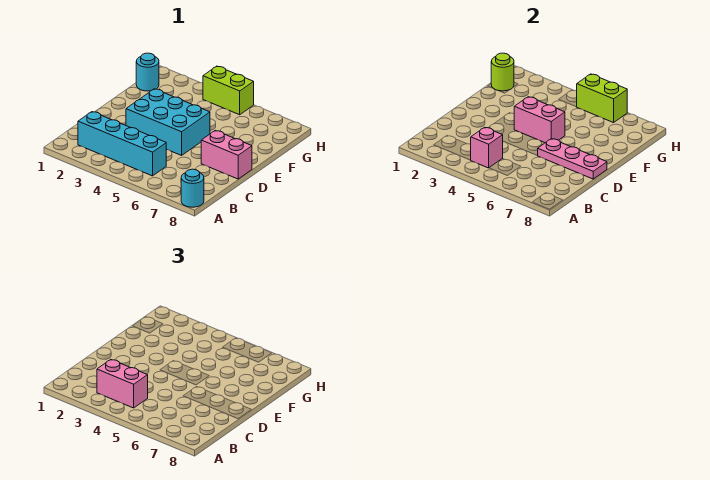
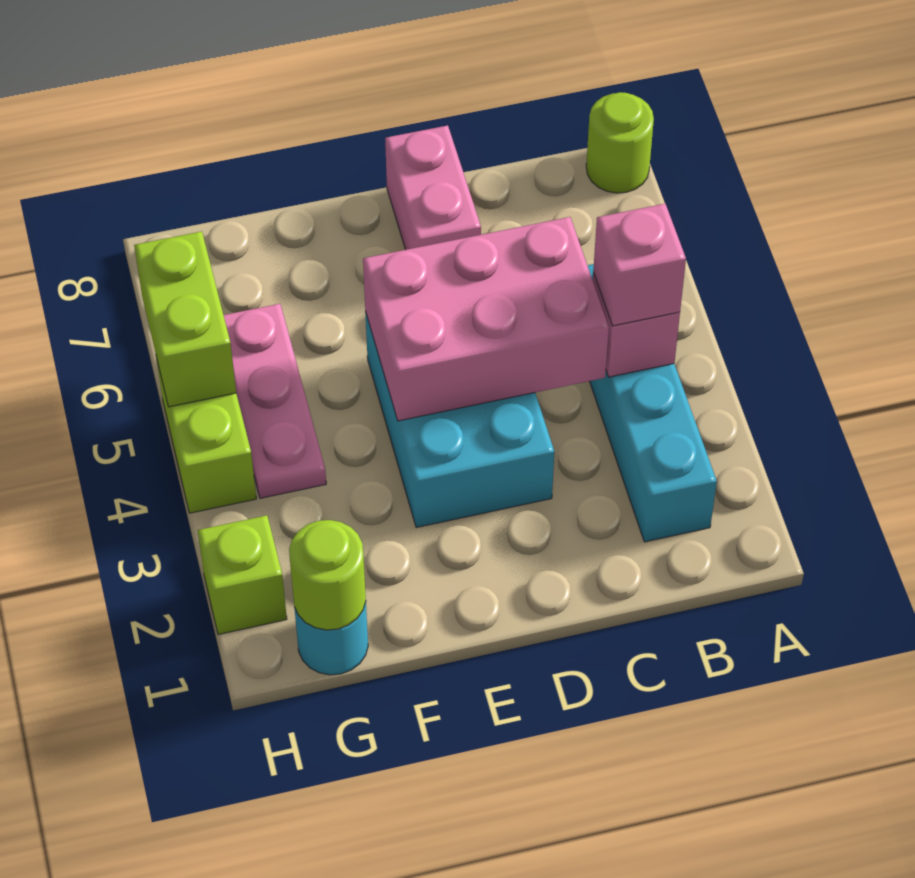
cyan 1x1 round brick [181,169,204,207] -> lime 1x1 round brick [586,92,654,193]
pink 1x2 brick [97,360,148,408] -> pink 1x1 brick [593,204,686,326]
pink 1x3 plate [538,139,607,179] -> pink 1x3 plate moved to [224,304,326,498]
pink 1x2 brick [514,97,565,143] -> pink 2x3 brick [363,217,609,421]
none -> lime 1x1 brick [198,515,287,634]

